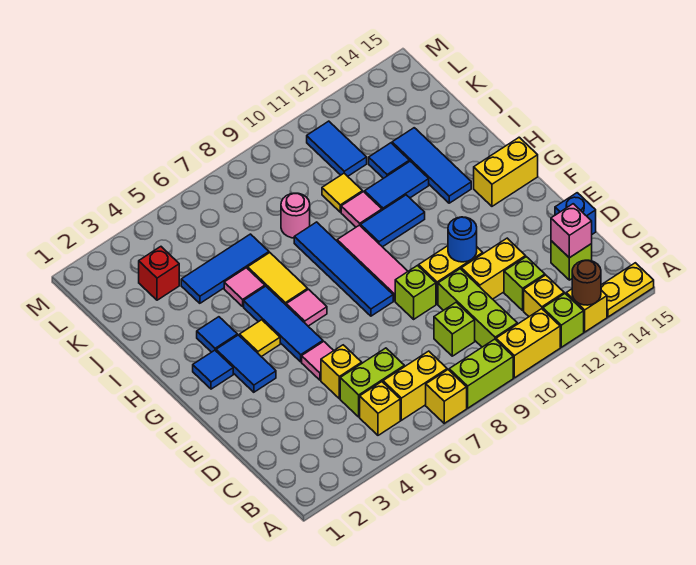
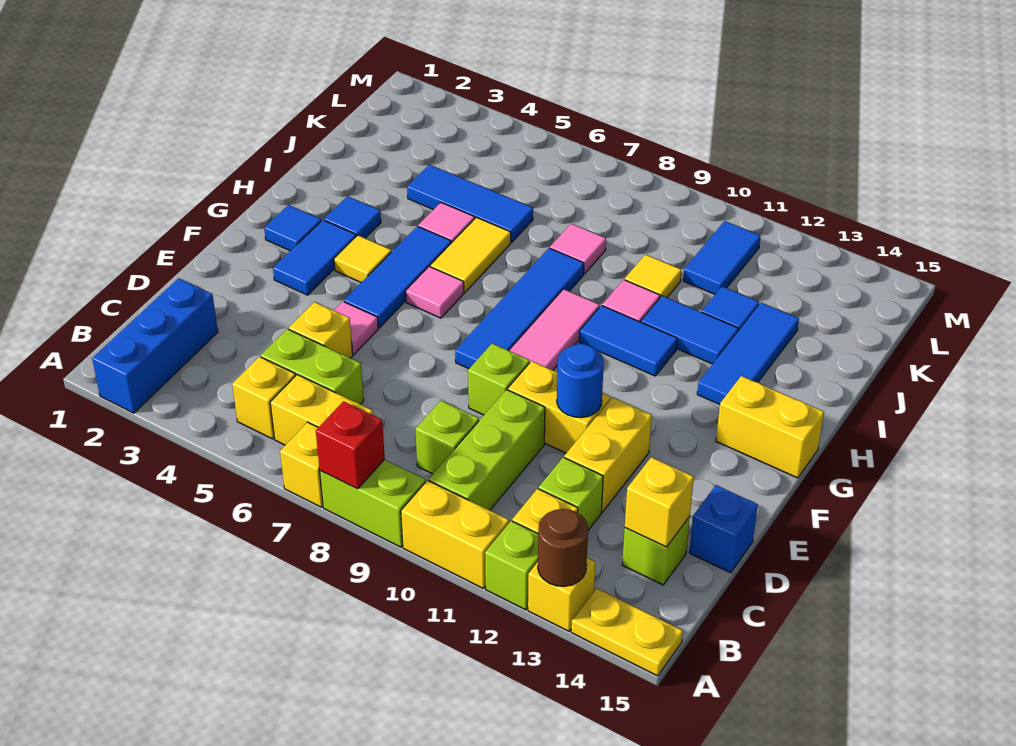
none -> blue 1x3 brick [92,278,218,413]
pink 1x1 brick [551,204,592,258] -> yellow 1x1 brick [625,457,694,547]
yellow 1x2 brick [461,238,526,299] -> yellow 1x2 brick turned to [564,397,652,512]
pink 1x1 round brick [281,193,310,238] -> pink 1x1 tile [550,224,606,274]
red 1x1 brick [139,247,179,300] -> red 1x1 brick moved to [316,401,385,489]

